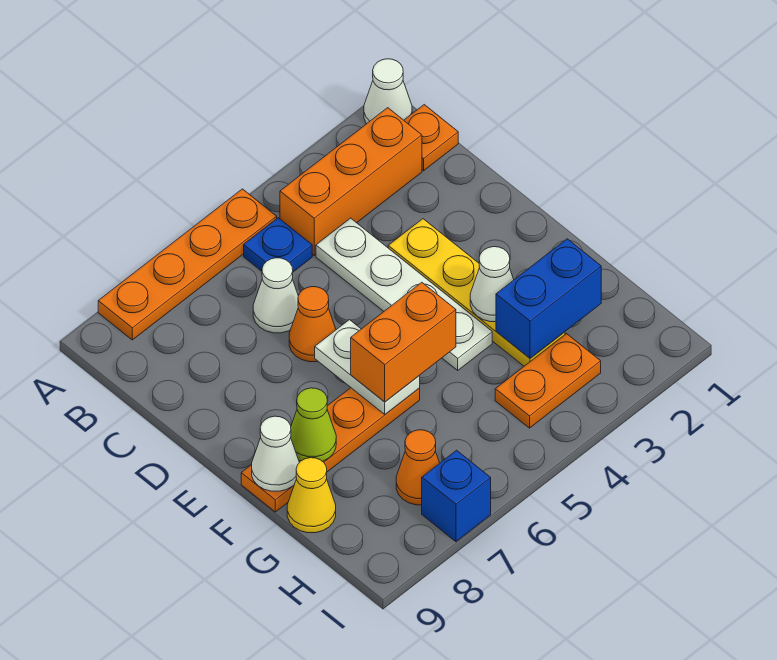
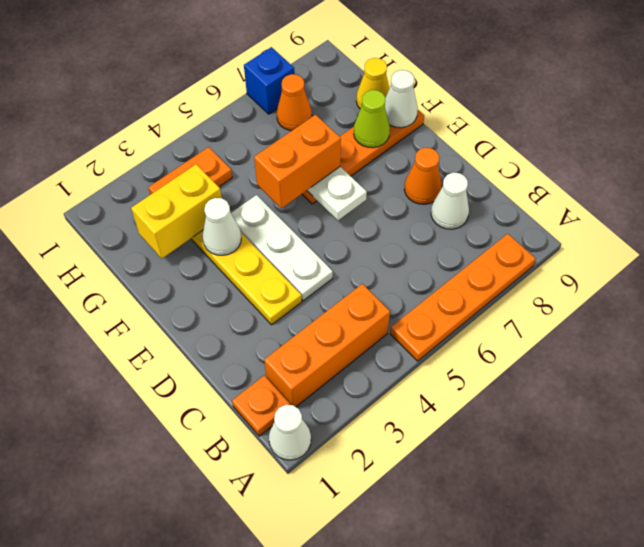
blue 1x1 plate [244,218,312,272] -> none
white 1x4 plate [316,218,492,370] -> white 1x3 plate [231,195,333,301]
white 1x1 cone [253,258,298,333] -> white 1x1 cone moved to [431,173,469,229]
orange 1x1 cone [289,287,336,362] -> orange 1x1 cone moved to [404,148,442,204]
blue 1x2 brick [496,239,601,358] -> yellow 1x2 brick [131,164,222,259]

